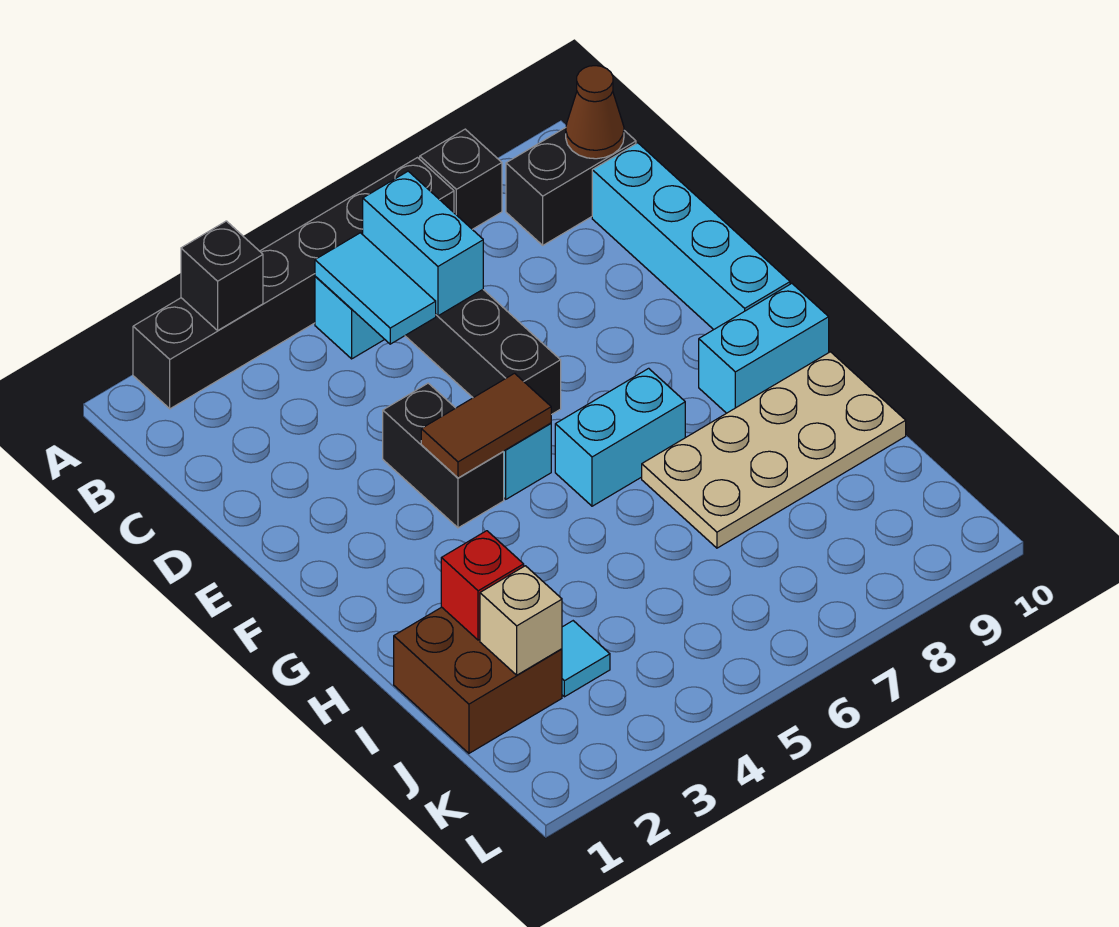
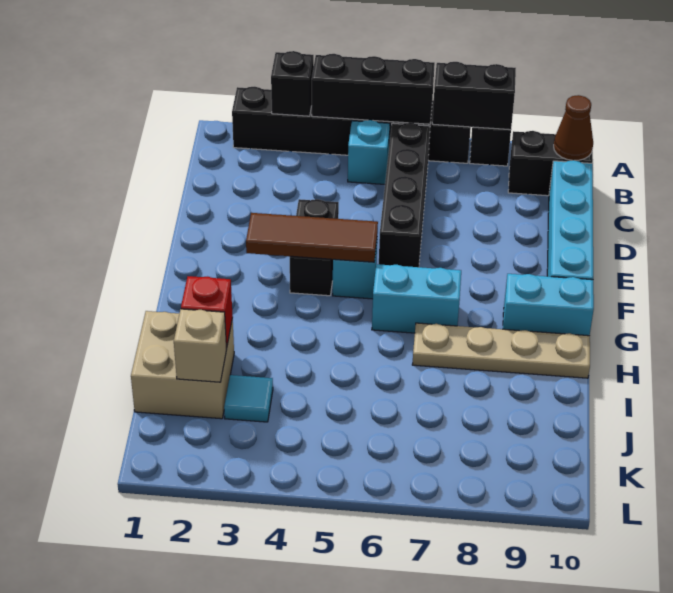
none -> black 1x3 brick [312,54,435,124]
none -> black 1x2 brick [432,62,516,130]
cyan 1x2 tile [315,233,436,344] -> none
cyan 1x2 brick [363,171,483,316] -> none
brown 1x2 tile [421,373,551,478] -> brown 1x3 tile [246,213,378,262]
tan 2x4 plate [642,352,906,548] -> tan 1x4 plate [412,323,590,378]
brown 2x2 brick [394,607,562,753] -> tan 2x2 brick [131,311,234,419]

